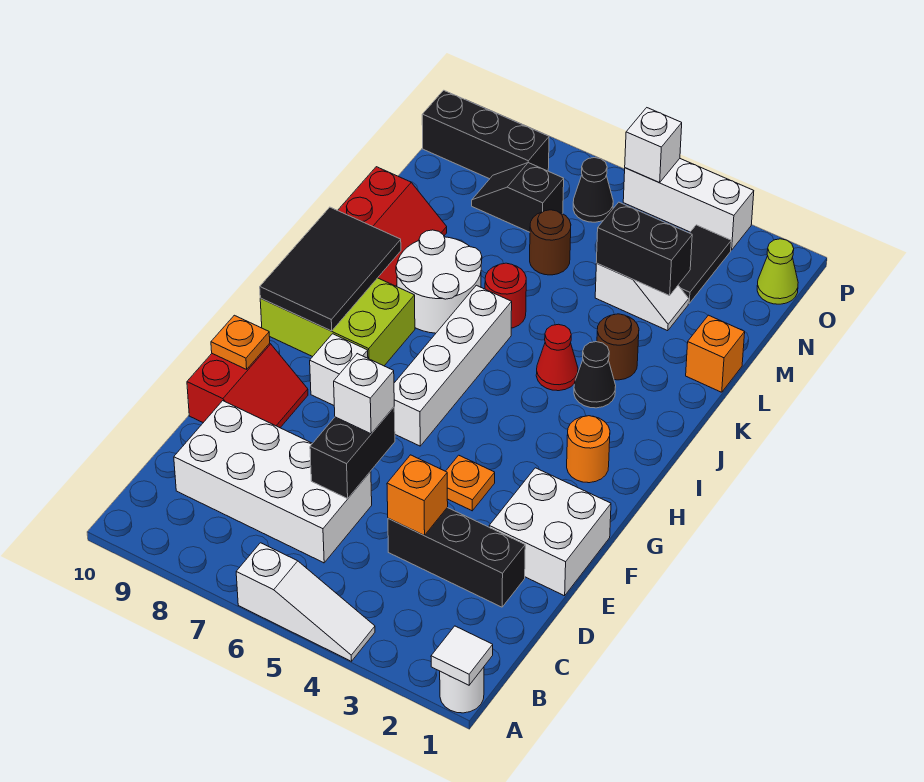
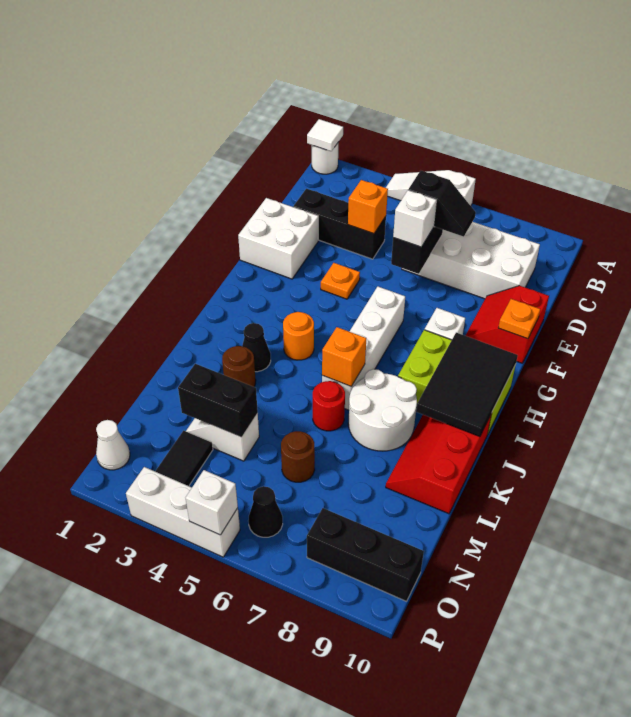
orange 1x1 round brick [567,416,610,483] -> orange 1x1 round brick moved to [283,312,314,360]
red 1x1 cone [536,324,578,391] -> none
orange 1x1 brick [686,315,745,392] -> orange 1x1 brick moved to [322,327,366,386]
black 1x2 slope [472,163,564,232] -> black 1x2 slope moved to [408,171,476,237]
lime 1x1 cone [757,239,798,304] -> white 1x1 cone [96,420,130,470]

